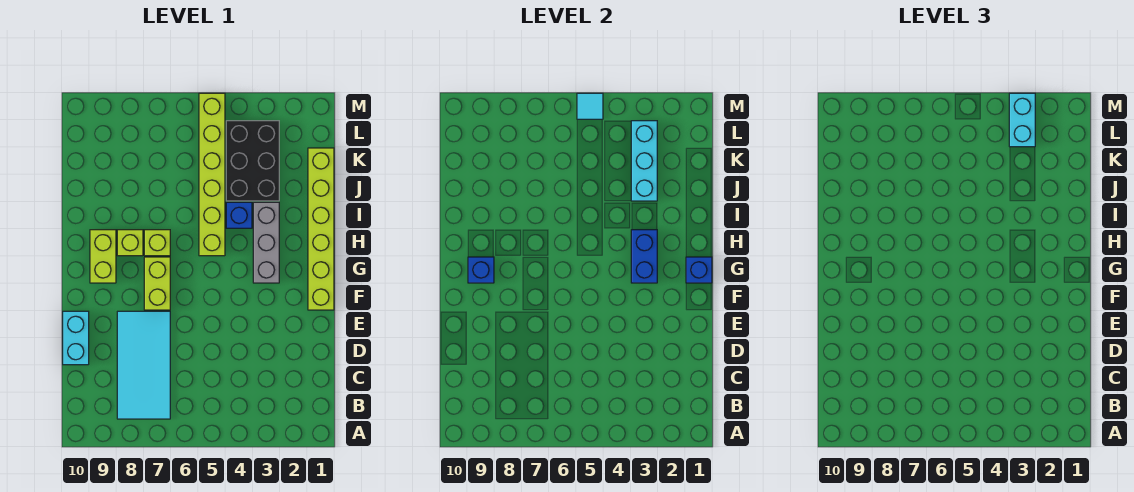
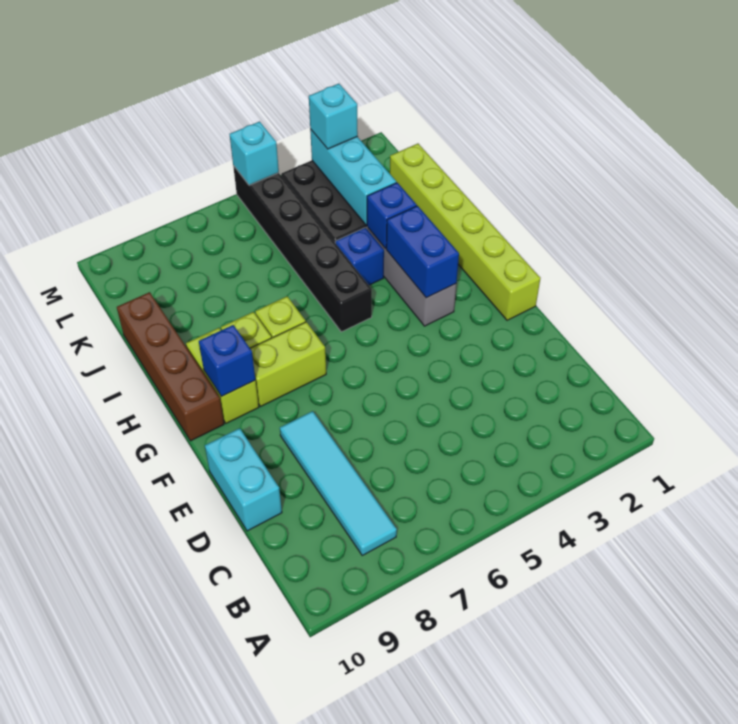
cyan 2x4 tile [117,311,170,419] -> cyan 1x4 tile [280,411,397,555]
lime 1x2 brick [144,257,170,310] -> lime 1x2 brick turned to [250,322,326,406]
blue 1x1 brick [686,257,712,283] -> blue 1x1 brick moved to [367,183,417,249]
none -> brown 1x4 brick [117,292,224,441]
lime 1x6 brick [199,93,225,256] -> black 1x6 brick [233,166,372,332]
cyan 1x2 brick [1009,93,1035,147] -> cyan 1x1 brick [309,84,358,149]
cyan 1x1 tile [577,93,603,119] -> cyan 1x1 brick [230,121,279,185]

